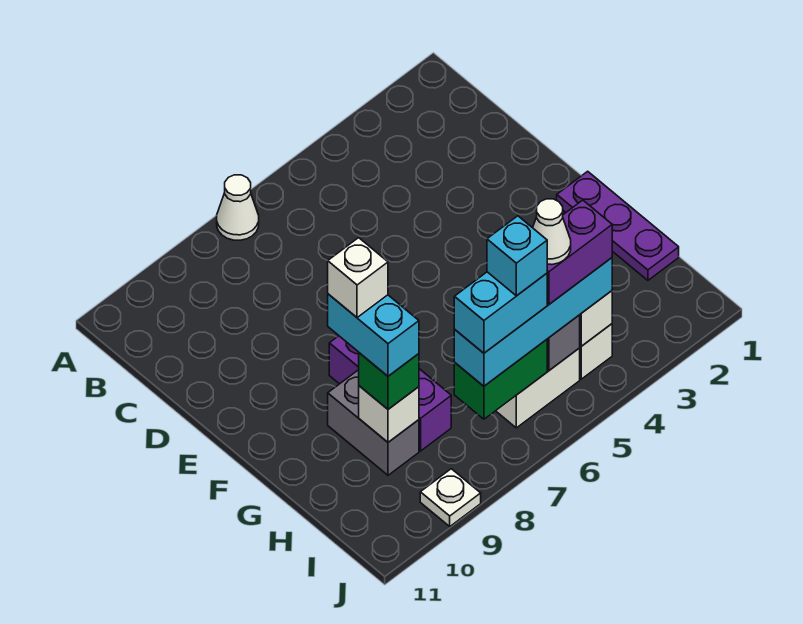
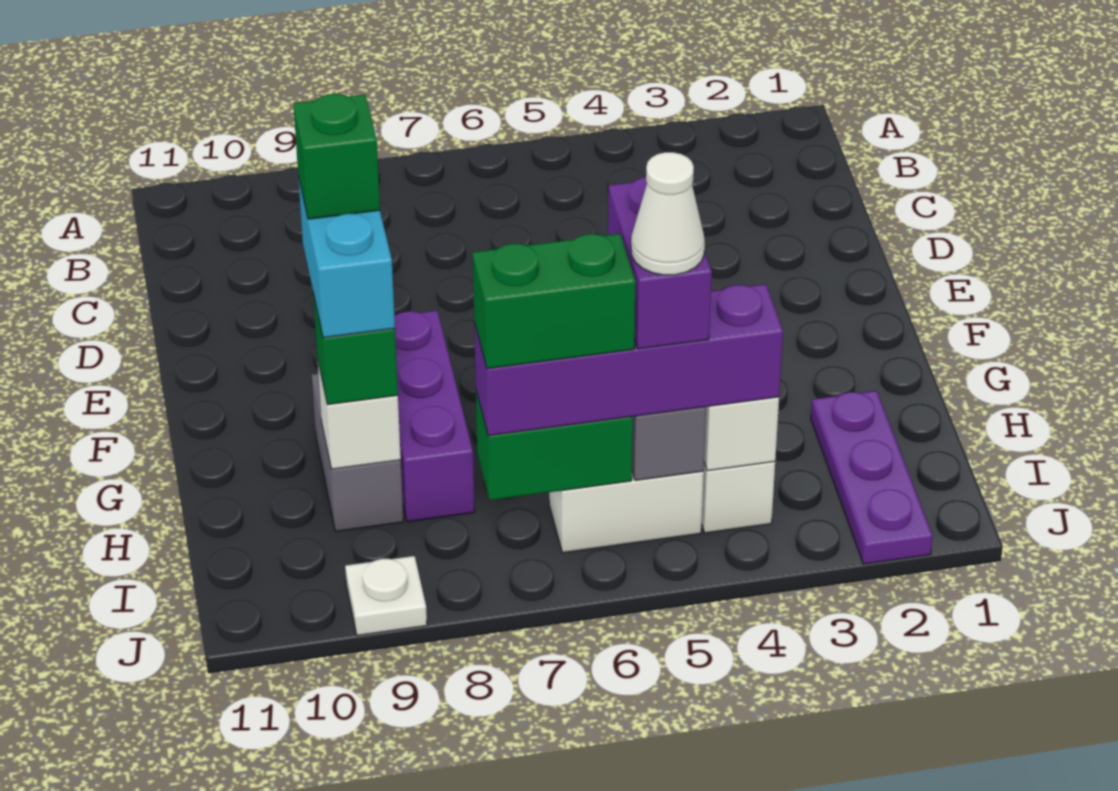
white 1x1 cone [217,175,259,240] -> none
purple 1x3 plate [557,171,679,280] -> purple 1x3 plate moved to [811,391,933,564]
white 1x1 brick [328,238,388,318] -> green 1x1 brick [293,94,380,219]
cyan 1x4 brick [454,258,612,386] -> purple 1x4 brick [474,284,783,436]
purple 1x2 brick [547,200,612,304] -> purple 1x2 brick turned to [608,177,712,349]
cyan 1x2 brick [454,272,547,353] -> green 1x2 brick [473,234,636,369]
cyan 1x1 brick [487,216,547,296] -> none

